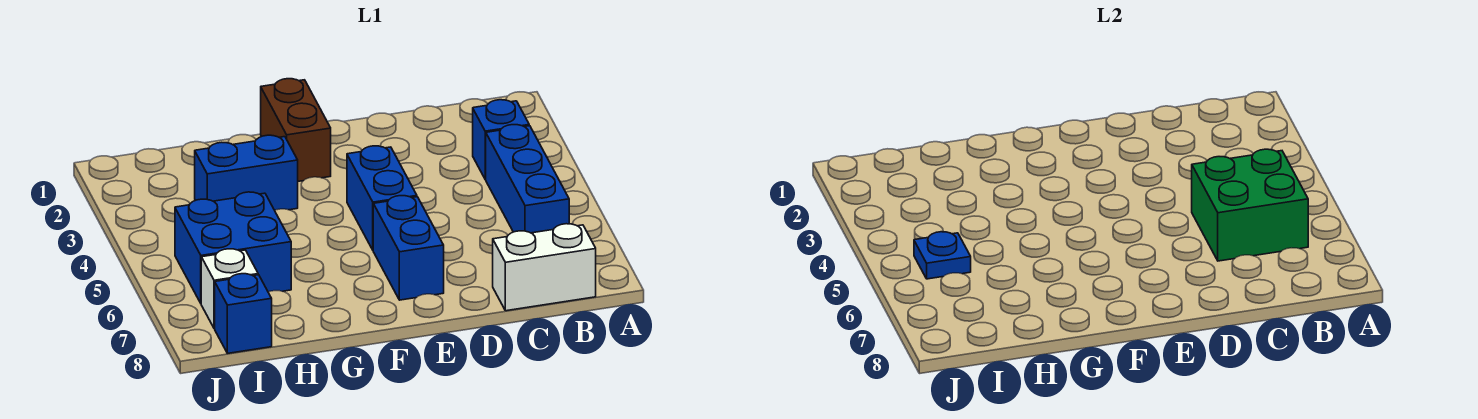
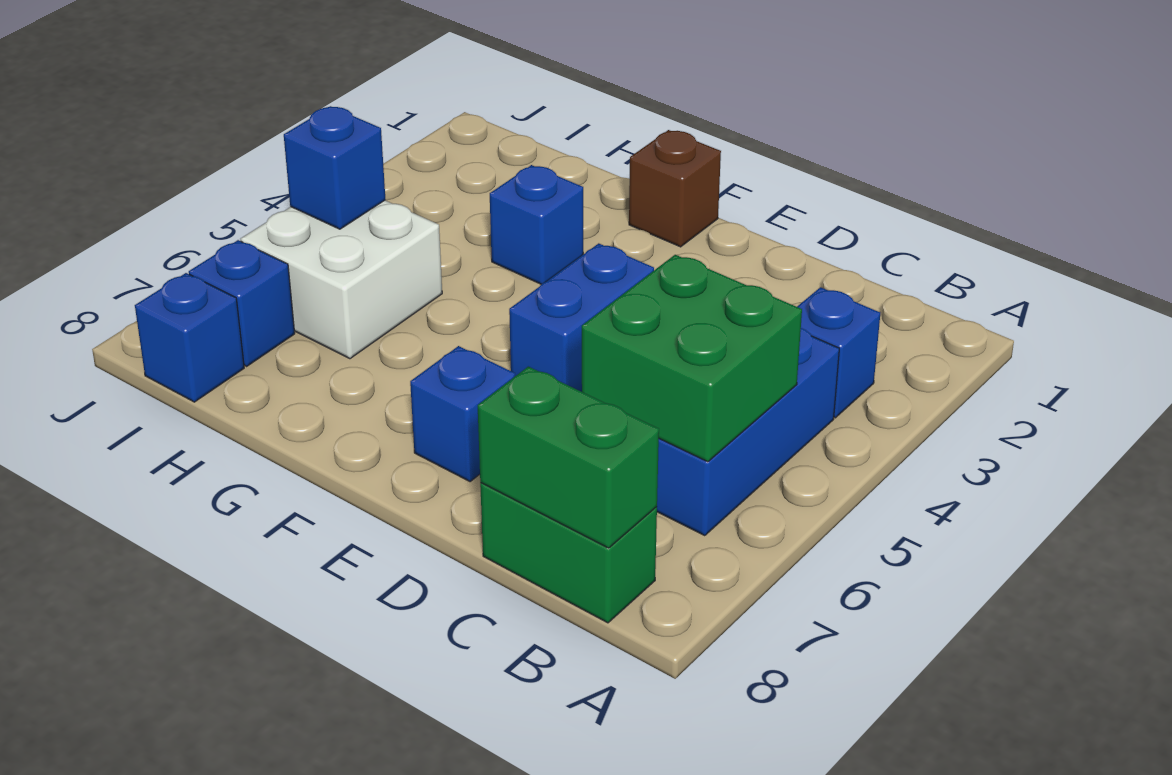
white 1x2 brick [493,224,596,311] -> green 1x2 brick [480,483,657,623]
none -> green 1x2 brick [478,366,659,548]
blue 1x2 brick [373,196,444,300] -> blue 1x1 brick [410,346,515,482]
brown 1x2 brick [261,79,331,181] -> brown 1x1 brick [629,130,721,247]
blue 1x2 brick [195,135,298,210] -> blue 1x1 brick [490,165,583,284]
blue 2x2 brick [175,192,291,303] -> white 2x2 brick [241,200,442,359]
blue 1x1 plate [914,232,971,279] -> blue 1x1 brick [284,106,385,229]
white 1x1 brick [201,249,258,329] -> blue 1x1 brick [189,240,295,366]

